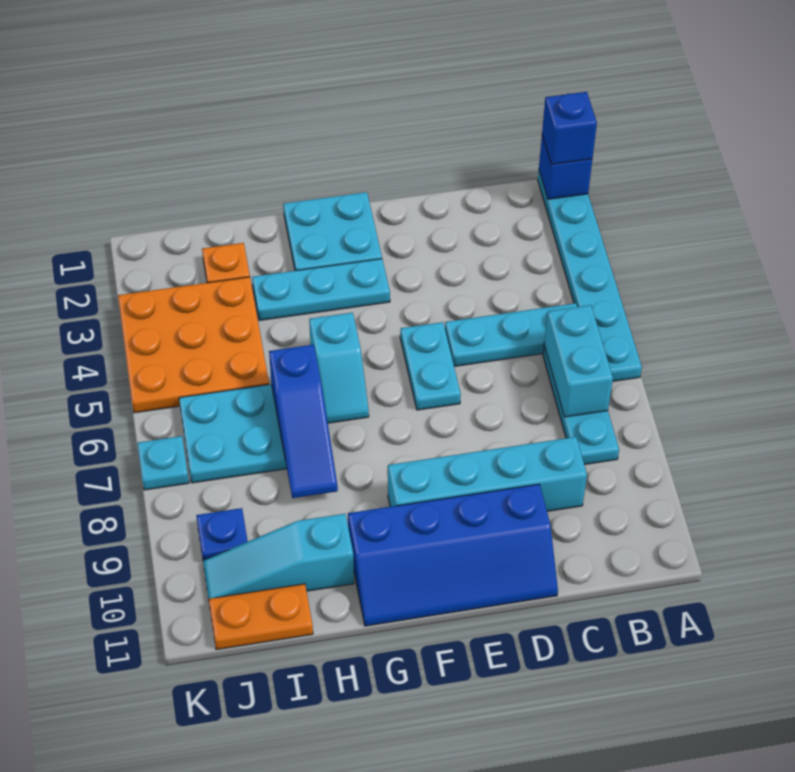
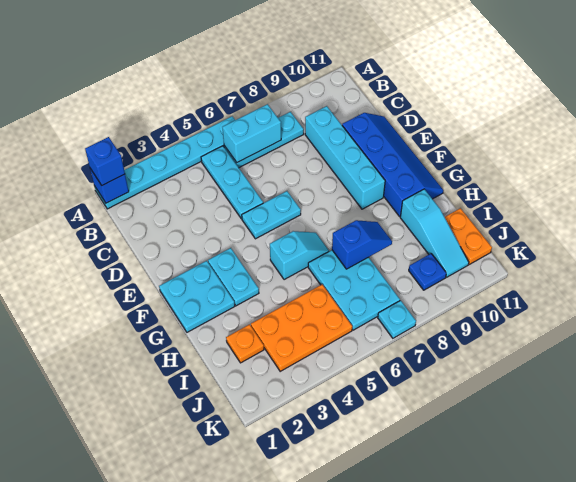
cyan 1x3 plate [252,259,390,321] -> cyan 1x2 plate [208,248,259,306]
blue 1x3 slope [269,345,338,498] -> blue 1x2 slope [332,220,392,269]
orange 3x3 plate [118,277,269,413] -> orange 2x3 plate [251,285,352,371]

